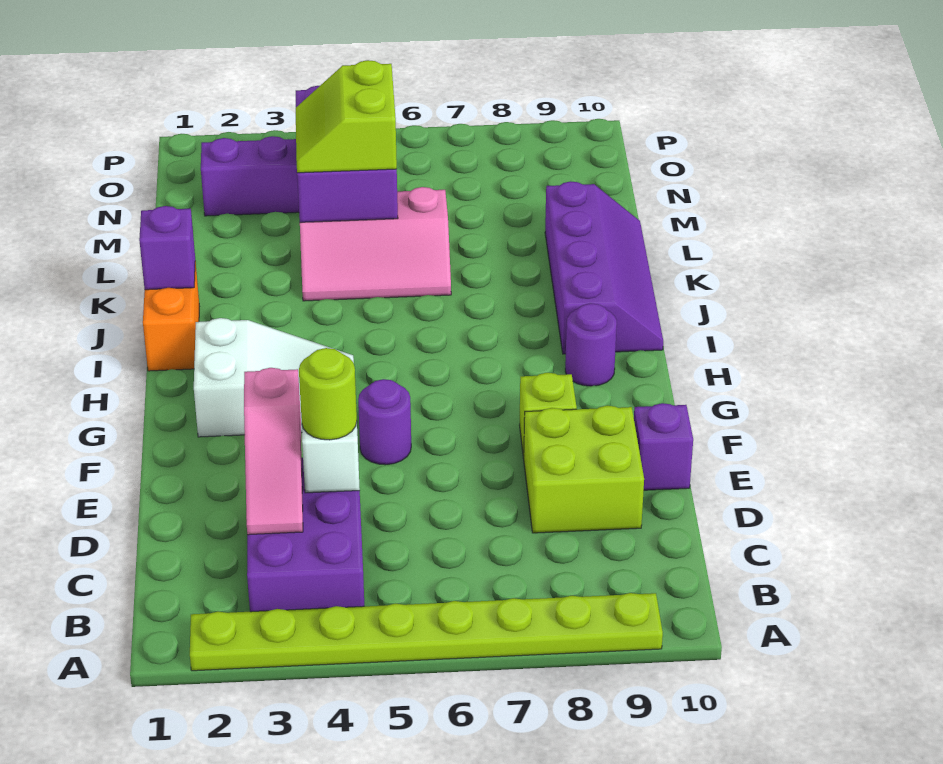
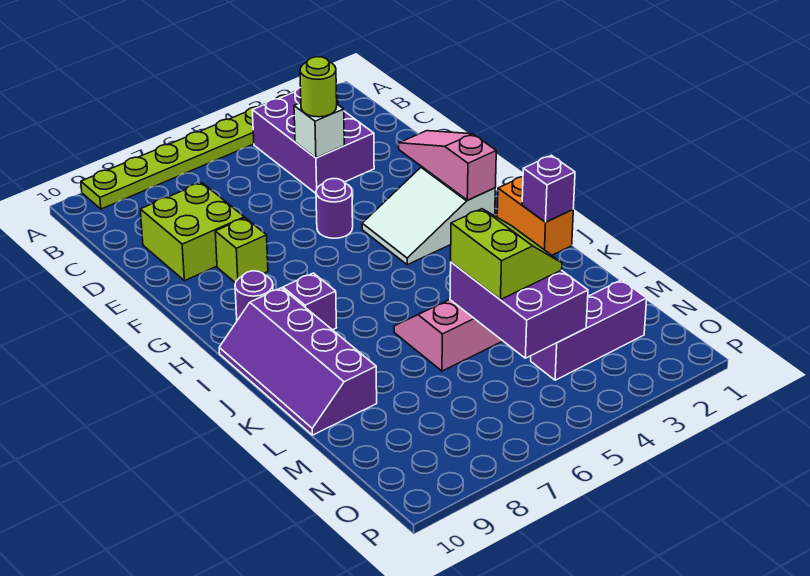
pink 1x3 slope [244,368,303,535] -> pink 1x3 slope moved to [399,131,496,200]
purple 1x1 brick [634,403,693,490] -> purple 1x1 brick moved to [283,273,336,330]

